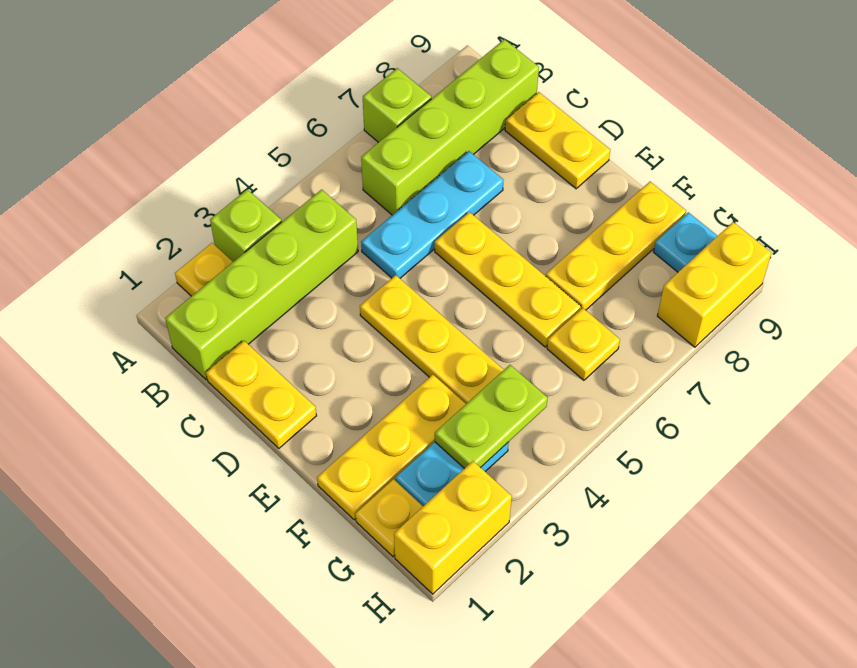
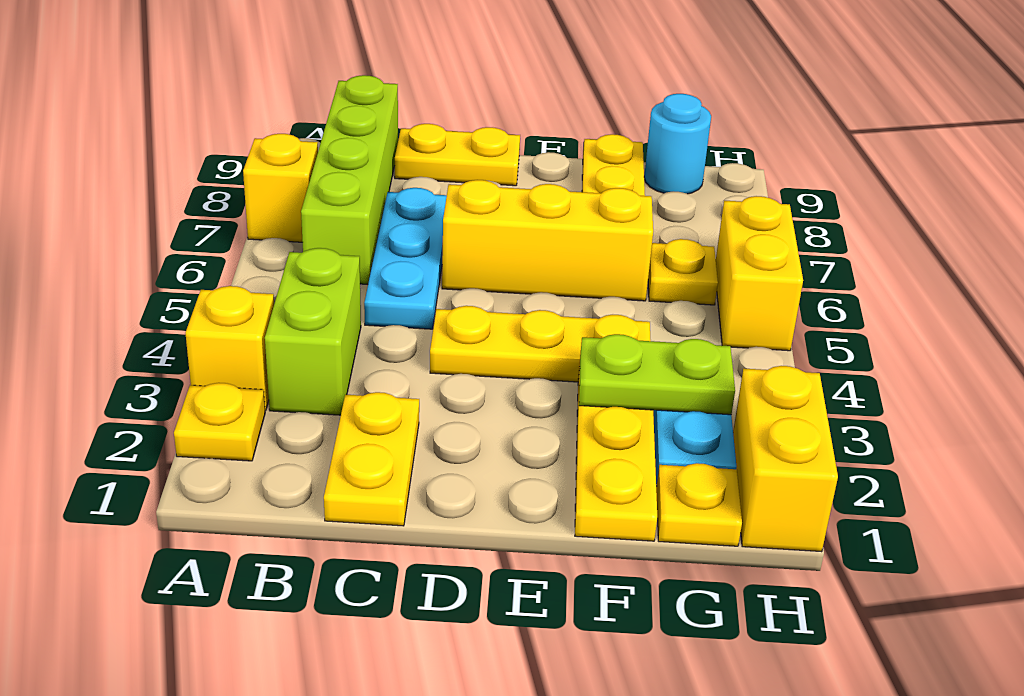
lime 1x1 brick [210,189,282,262] -> yellow 1x1 brick [185,286,274,411]
lime 1x1 brick [363,68,431,143] -> yellow 1x1 brick [243,134,318,242]
lime 1x4 brick [165,190,358,380] -> lime 1x2 brick [265,248,361,415]
yellow 1x2 plate [206,340,316,448] -> yellow 1x2 plate turned to [324,392,419,526]
yellow 1x3 plate [435,212,581,347] -> yellow 1x3 brick [442,180,653,301]
lime 1x2 plate [435,365,548,469] -> lime 1x2 plate turned to [579,334,735,415]
cyan 1x1 plate [654,212,717,272] -> cyan 1x1 round brick [644,94,711,194]
yellow 1x2 brick [657,222,771,347] -> yellow 1x2 brick moved to [716,196,803,351]

